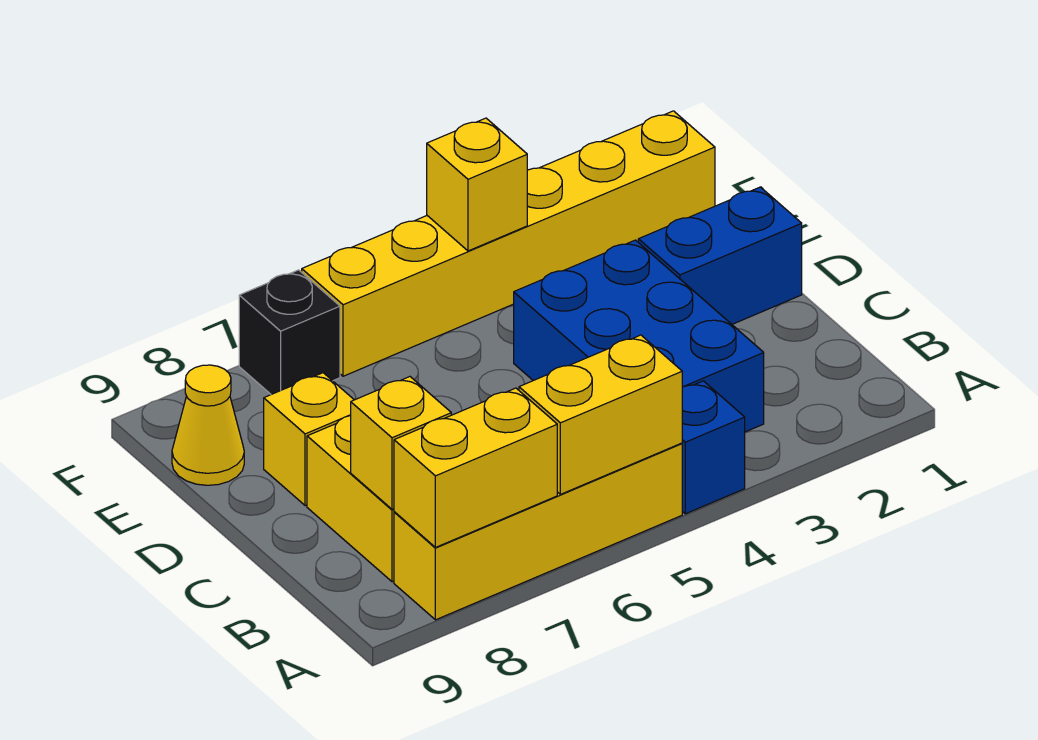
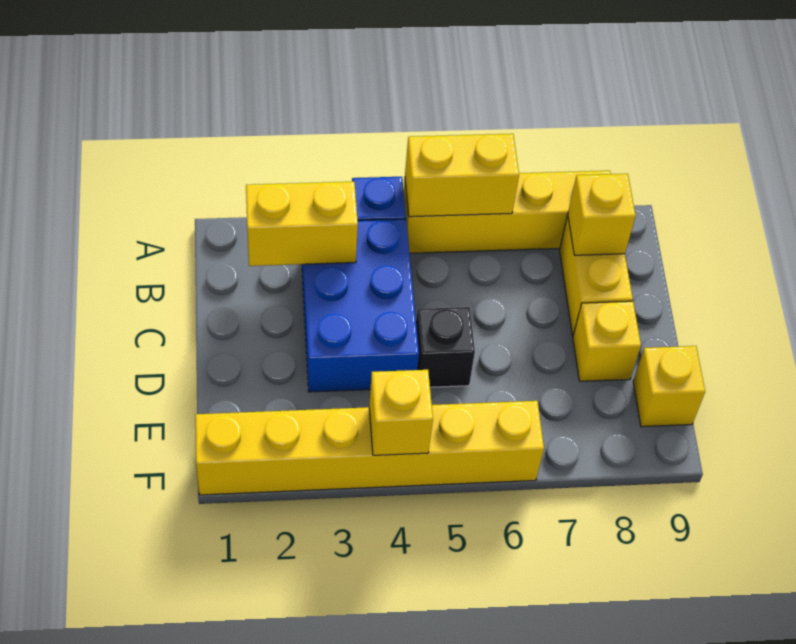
yellow 1x2 brick [394,388,557,547] -> yellow 1x2 brick moved to [246,182,358,266]
blue 1x2 brick [638,187,802,324] -> none
yellow 1x1 cone [172,365,244,485] -> yellow 1x1 brick [633,346,705,427]
black 1x1 brick [239,270,340,394] -> black 1x1 brick moved to [416,307,475,387]

